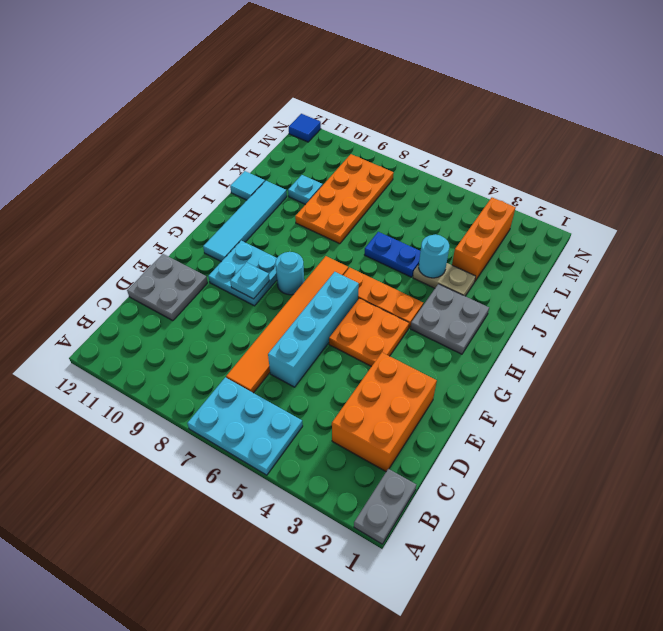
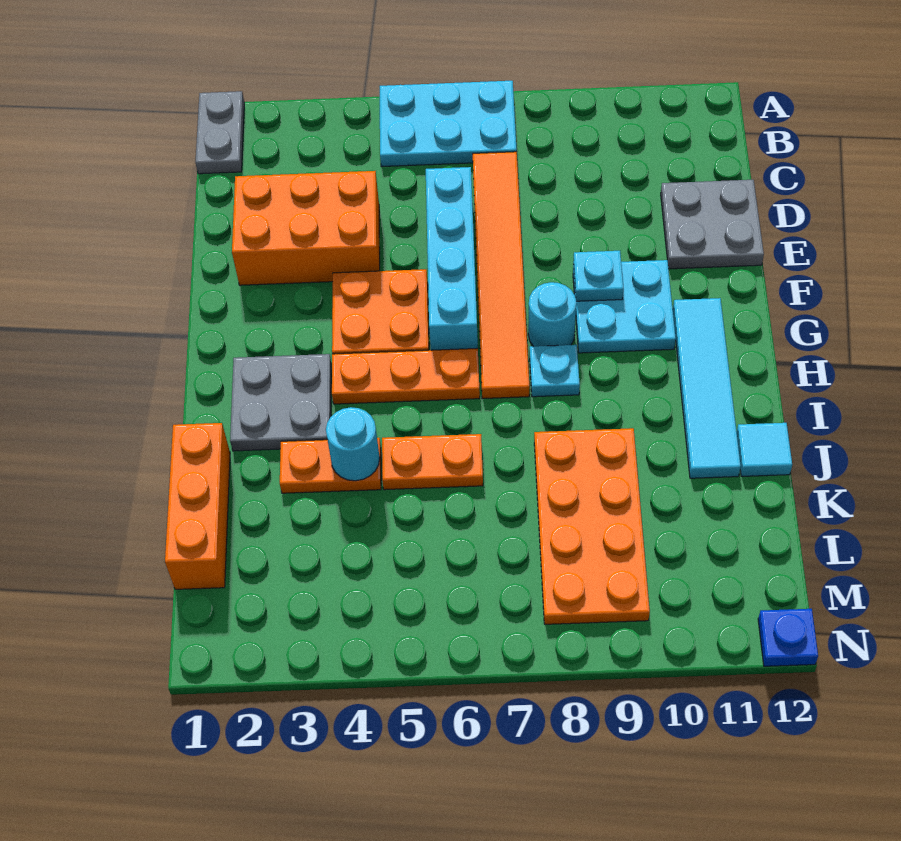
orange 2x3 brick [332,353,437,471] -> orange 2x3 brick turned to [232,171,380,285]
tan 1x2 plate [413,263,476,296] -> orange 1x2 plate [280,438,381,493]
blue 1x2 plate [364,232,421,277] -> orange 1x2 plate [382,434,483,490]
orange 1x3 brick [452,198,516,281] -> orange 1x3 brick moved to [165,423,230,589]
cyan 1x1 plate [288,175,323,205] -> cyan 1x1 plate moved to [530,345,580,397]
blue 1x1 tile [289,114,321,142] -> blue 1x1 plate [758,609,818,666]

